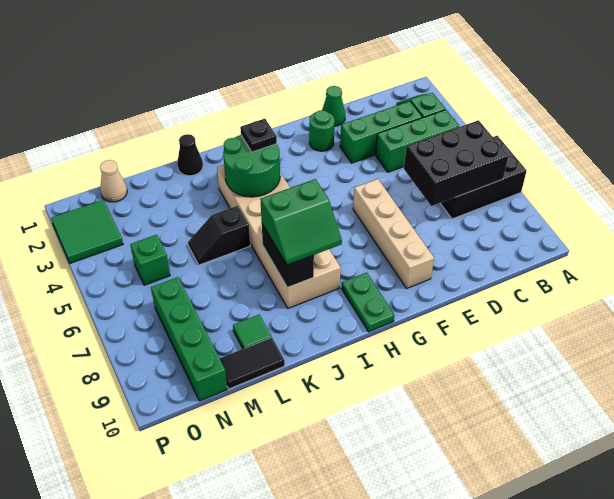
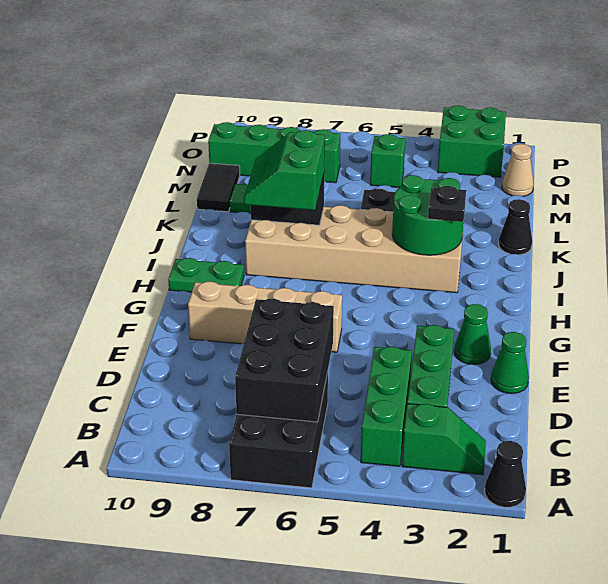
none -> black 1x1 cone [485,441,526,507]
green 1x1 round brick [309,110,335,151] -> green 1x1 cone [454,304,491,364]
green 2x2 tile [51,200,123,263] -> green 2x2 brick [438,105,506,177]

